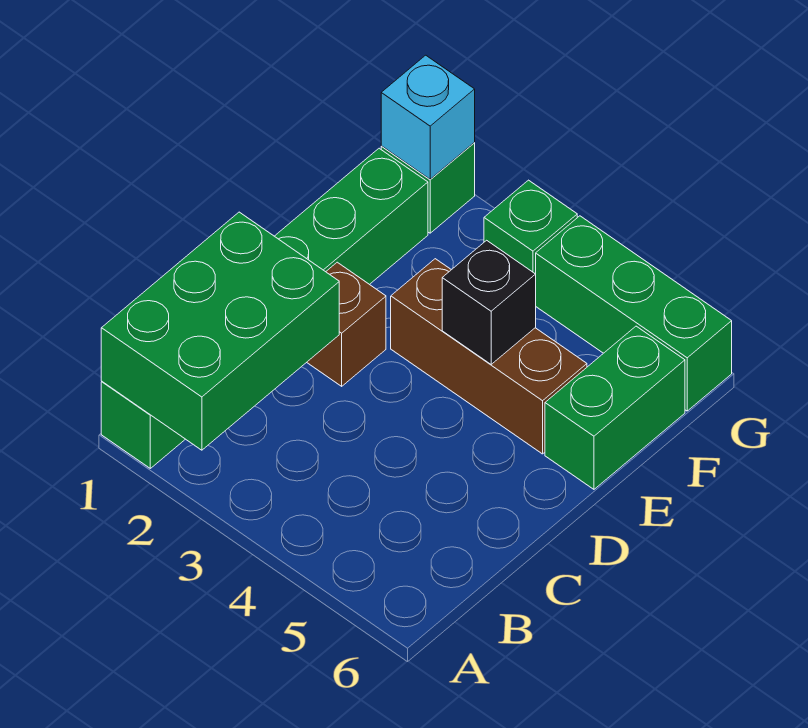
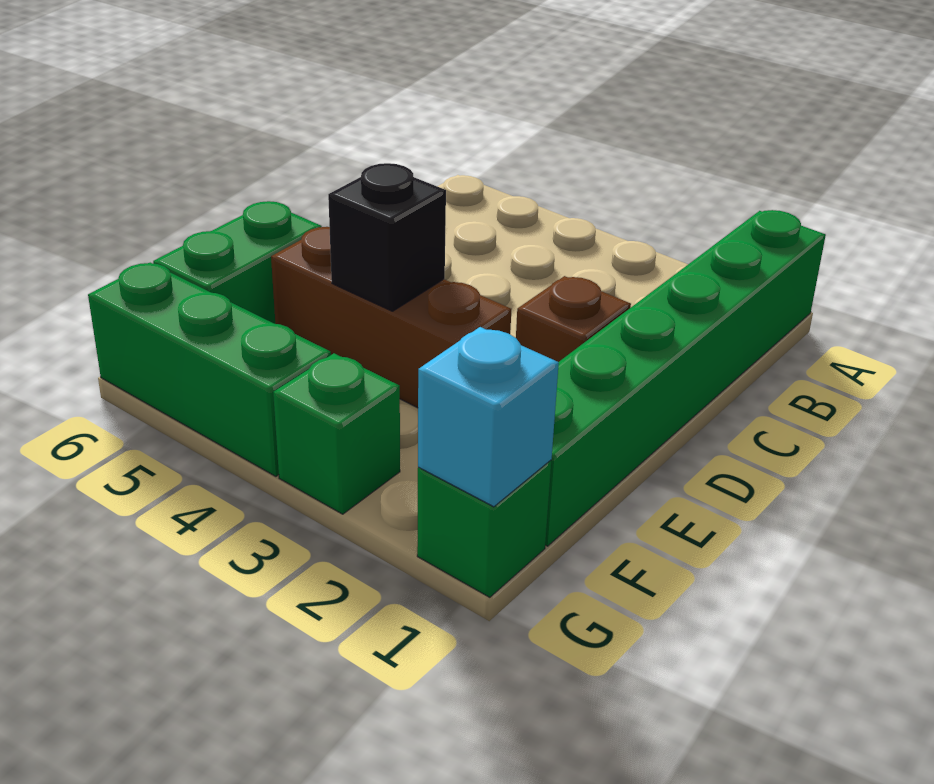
green 2x3 brick [101,212,339,450] -> none

